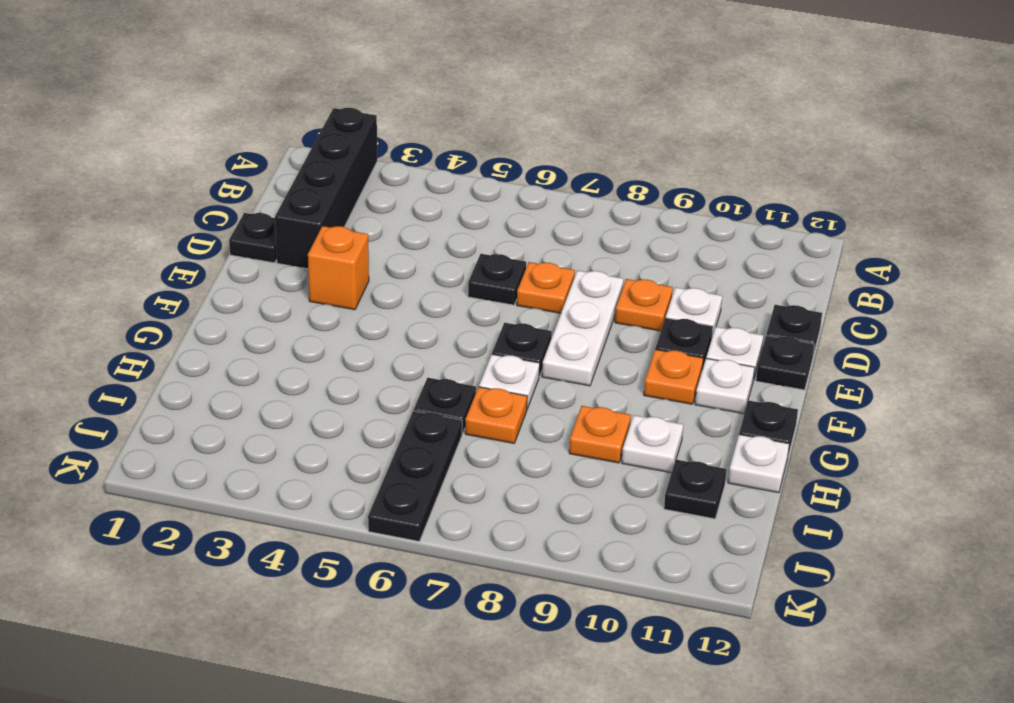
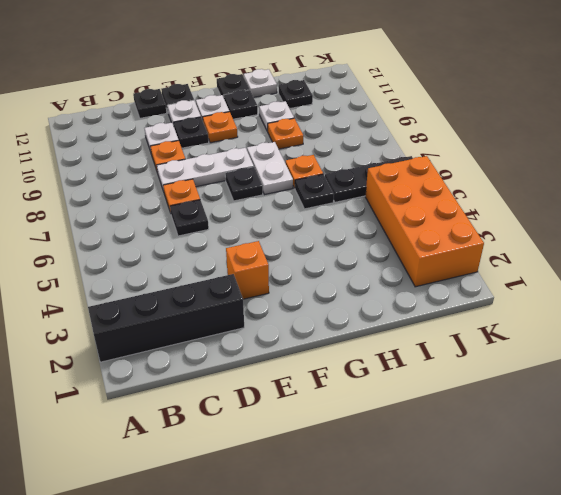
black 1x1 plate [229,213,277,263] -> black 1x1 plate moved to [224,90,258,119]
white 1x1 plate [479,354,540,409] -> white 1x2 plate [247,142,293,195]
none -> orange 2x4 brick [365,156,484,287]

